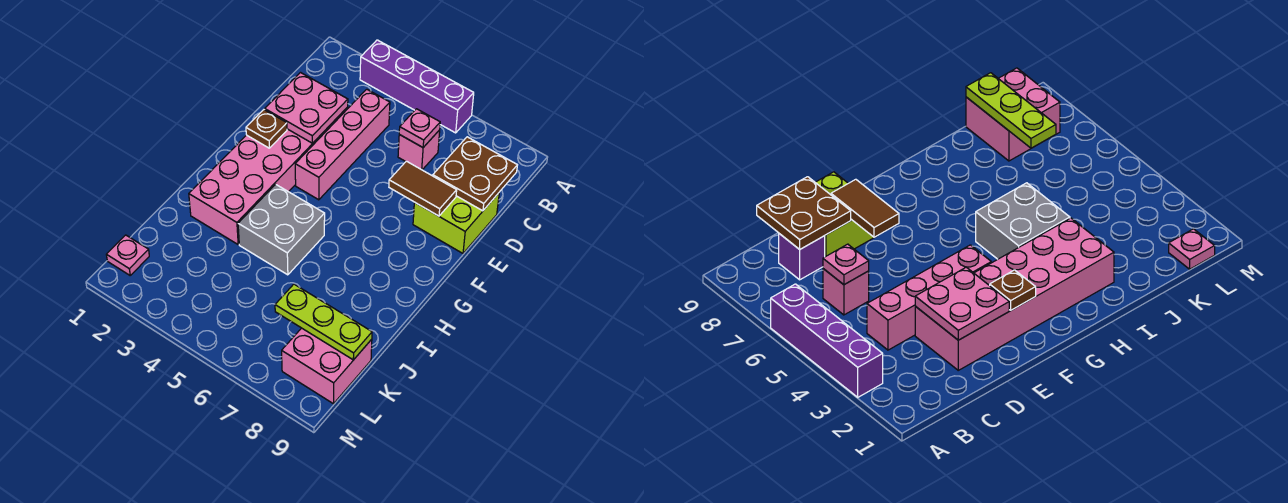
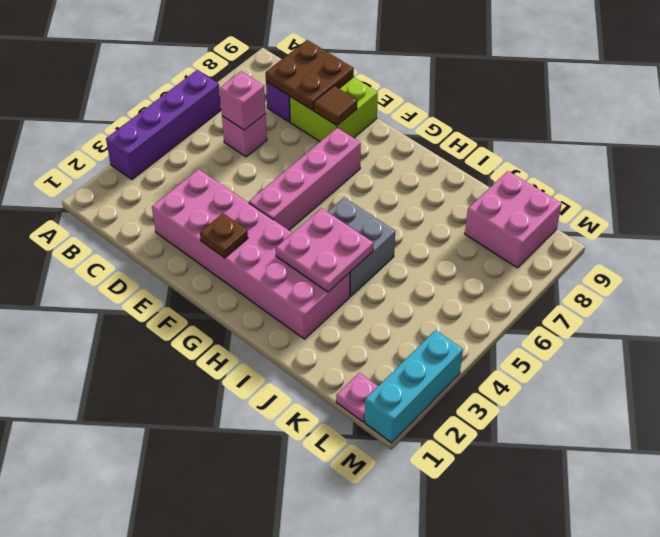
pink 1x4 brick [295,89,390,200] -> pink 1x4 brick turned to [249,128,361,230]
pink 1x1 plate [399,109,440,147] -> pink 1x1 brick [220,71,266,130]
pink 2x2 plate [265,73,348,143] -> pink 2x2 plate moved to [276,208,373,292]
brown 1x2 tile [389,161,457,216] -> brown 1x1 tile [313,86,357,126]
lime 1x3 plate [275,284,372,360] -> none
none -> cyan 1x3 brick [364,330,463,443]

